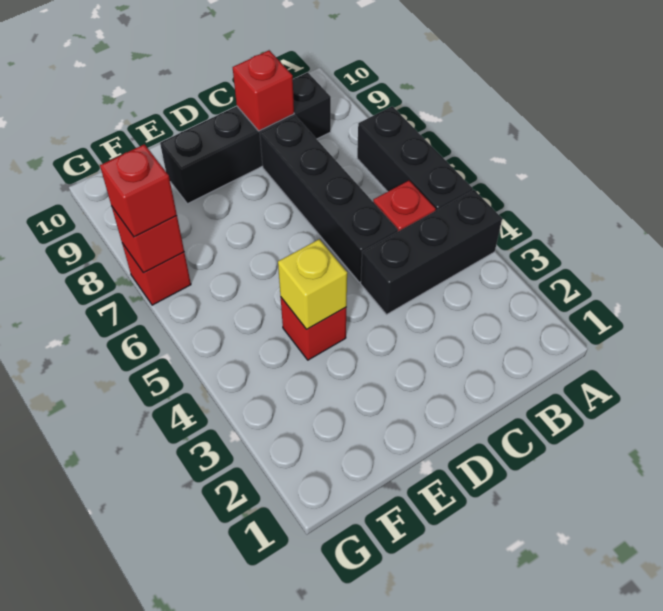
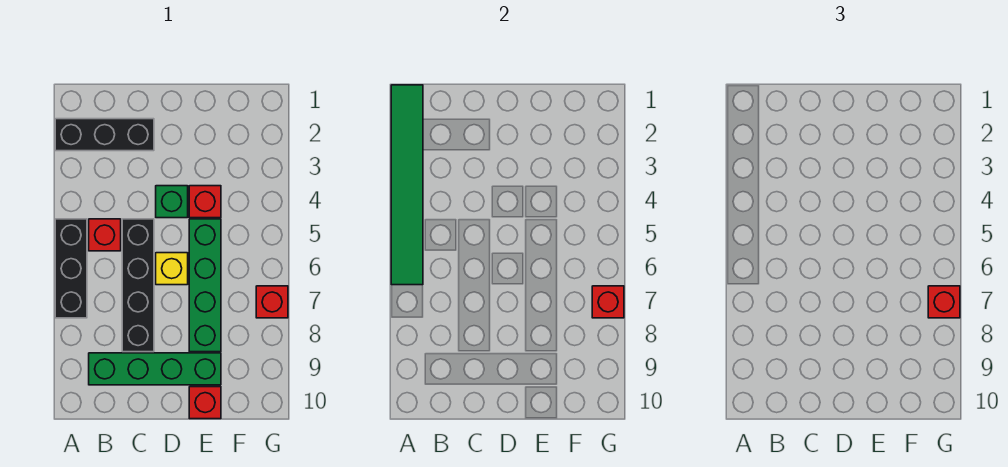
none -> green 1x6 tile [391,85,423,285]
black 1x3 brick [361,190,502,314] -> black 1x3 brick moved to [55,119,154,151]
black 1x4 brick [160,73,331,204] -> green 1x4 brick [89,353,221,385]
red 1x1 brick [233,50,294,131] -> red 1x1 brick moved to [189,387,221,419]
none -> green 1x1 brick [156,186,188,218]
yellow 1x1 brick [278,239,347,329] -> yellow 1x1 brick moved to [156,253,188,285]
none -> green 1x4 brick [189,219,221,352]

